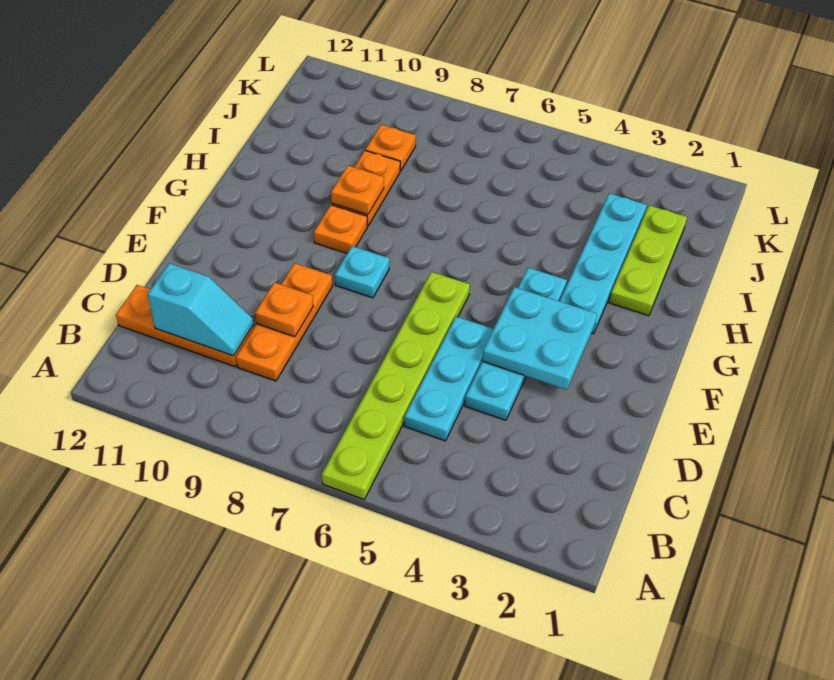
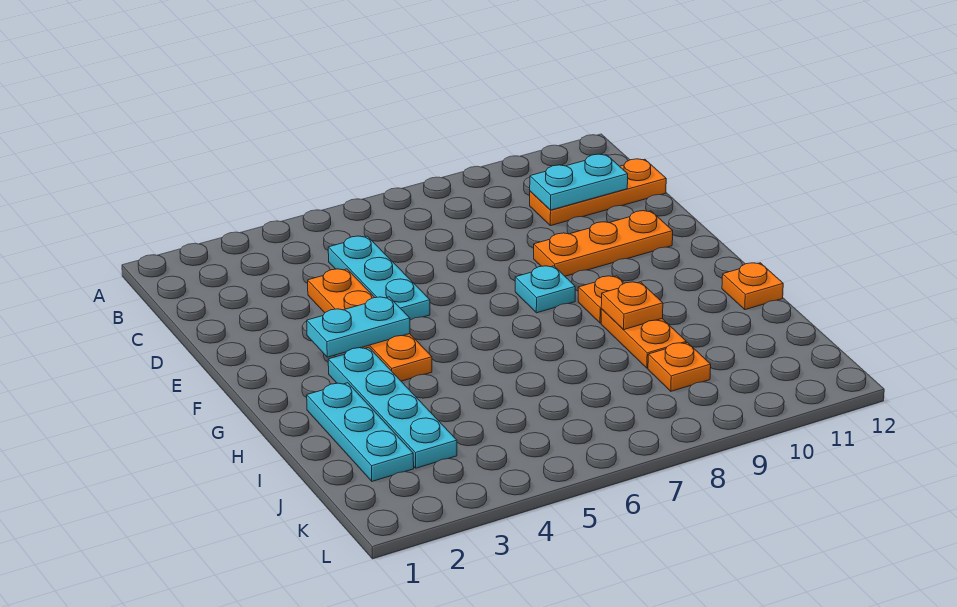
lime 1x6 plate [322,272,470,499] -> none
orange 1x3 plate [236,263,333,381] -> orange 1x3 plate turned to [534,211,673,276]
cyan 1x2 slope [148,263,253,356] -> cyan 1x2 plate [530,154,628,210]
cyan 1x4 plate [465,268,567,420] -> orange 1x4 plate [308,269,432,381]
orange 1x1 plate [255,282,313,337] -> orange 1x1 plate moved to [722,263,783,310]
cyan 2x2 plate [482,287,597,390] -> cyan 1x2 plate [307,297,410,357]
lime 1x3 plate [609,205,687,316] -> cyan 1x3 plate [307,383,414,481]

